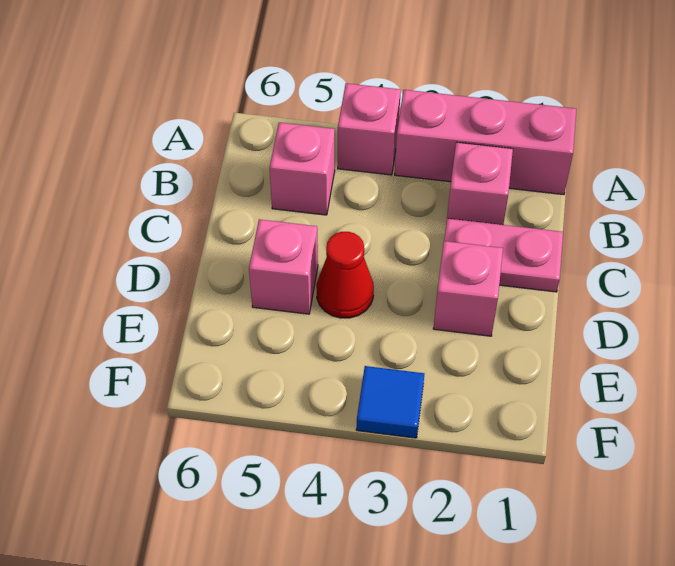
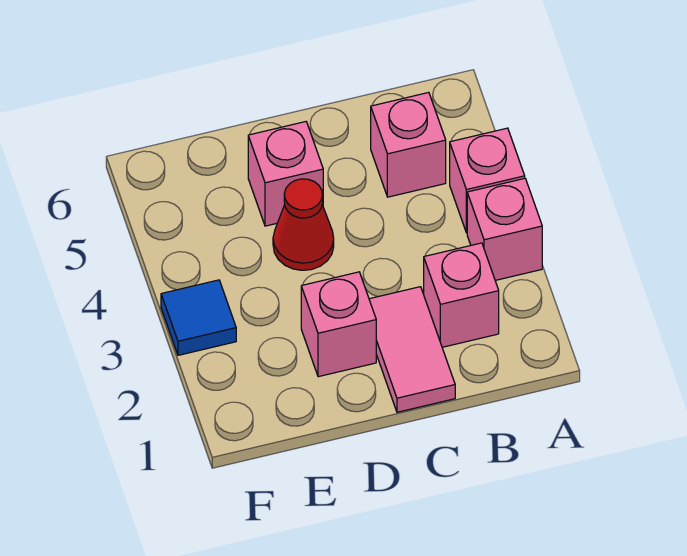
pink 1x3 brick [395,90,576,195] -> pink 1x1 brick [467,178,542,280]
pink 1x2 plate [444,218,563,292] -> pink 1x2 tile [369,287,455,412]

